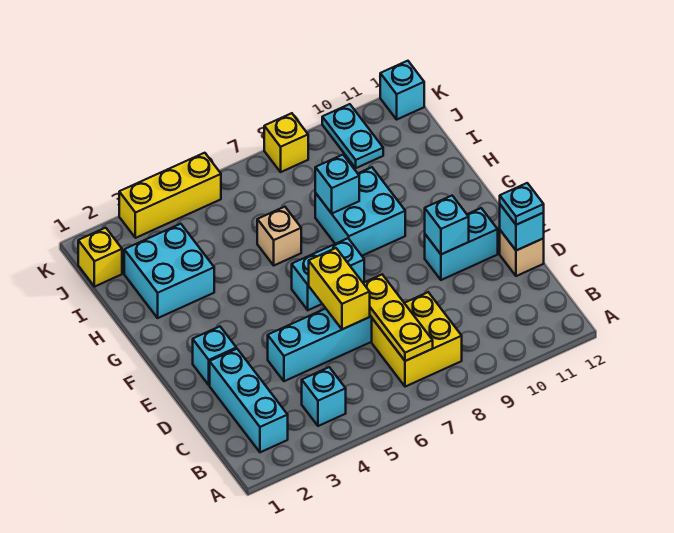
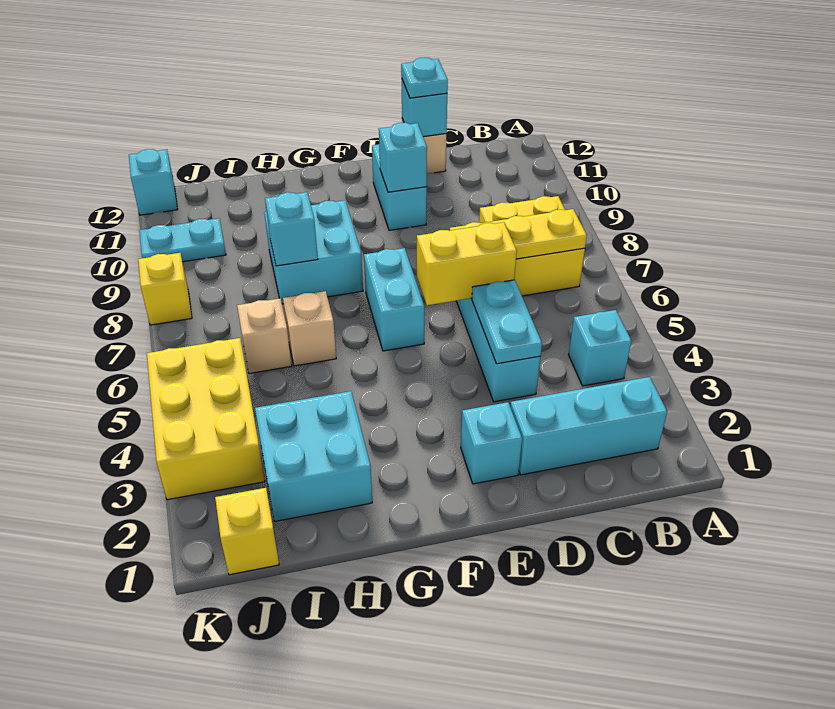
none -> cyan 1x2 plate [472,280,542,364]
none -> tan 1x1 brick [237,298,292,374]
yellow 1x3 brick [119,153,221,238] -> yellow 2x3 brick [147,338,265,500]

